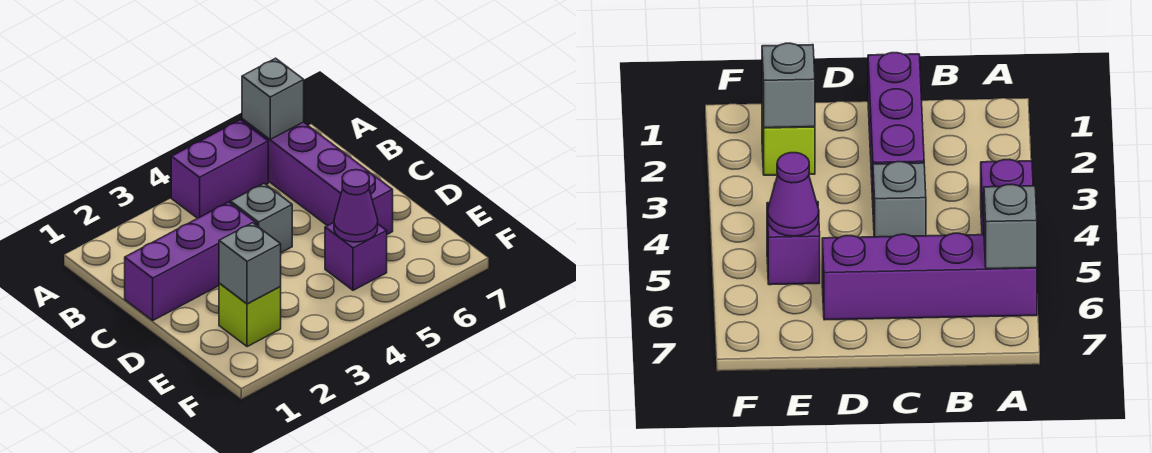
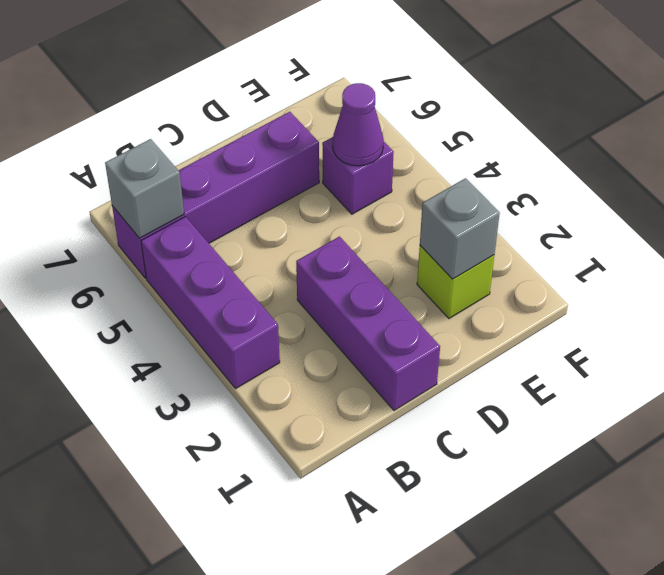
purple 1x2 brick [171,120,268,218] -> purple 1x3 brick [141,217,280,389]
grey 1x1 brick [231,183,292,253] -> none

